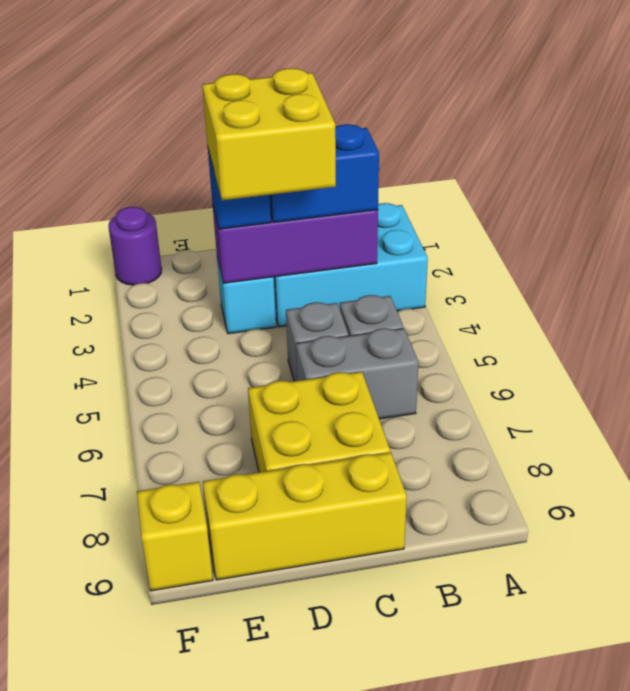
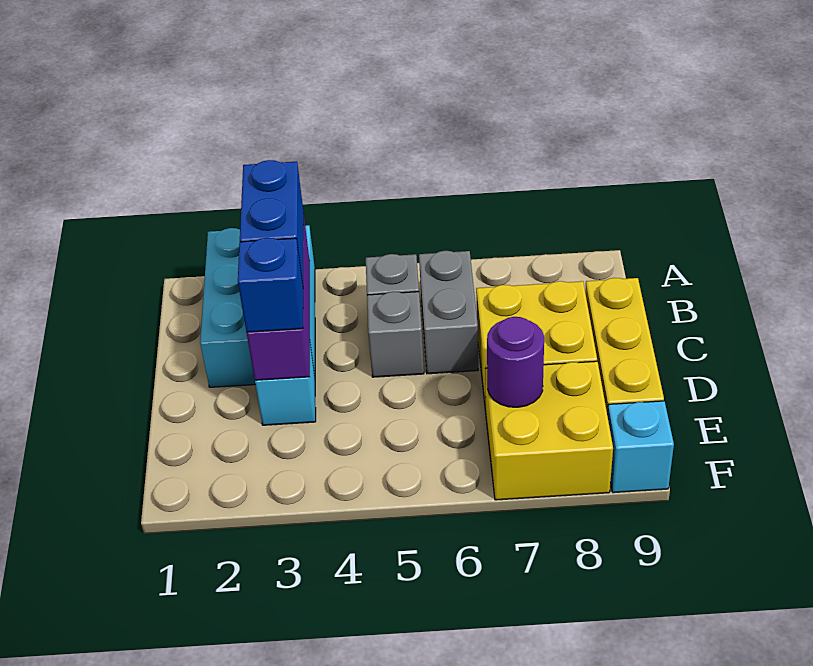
yellow 2x2 brick [202,68,336,200] -> yellow 2x2 brick moved to [485,361,613,500]
purple 1x1 round brick [108,207,162,285] -> purple 1x1 round brick moved to [487,317,544,407]
yellow 1x1 brick [137,482,213,591] -> cyan 1x1 brick [607,401,674,493]

